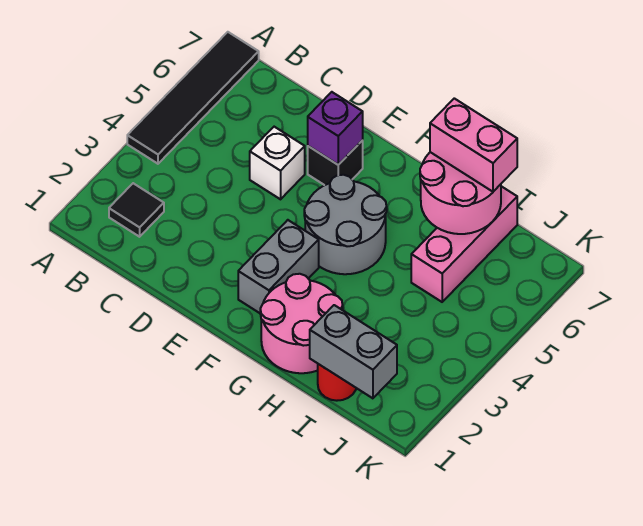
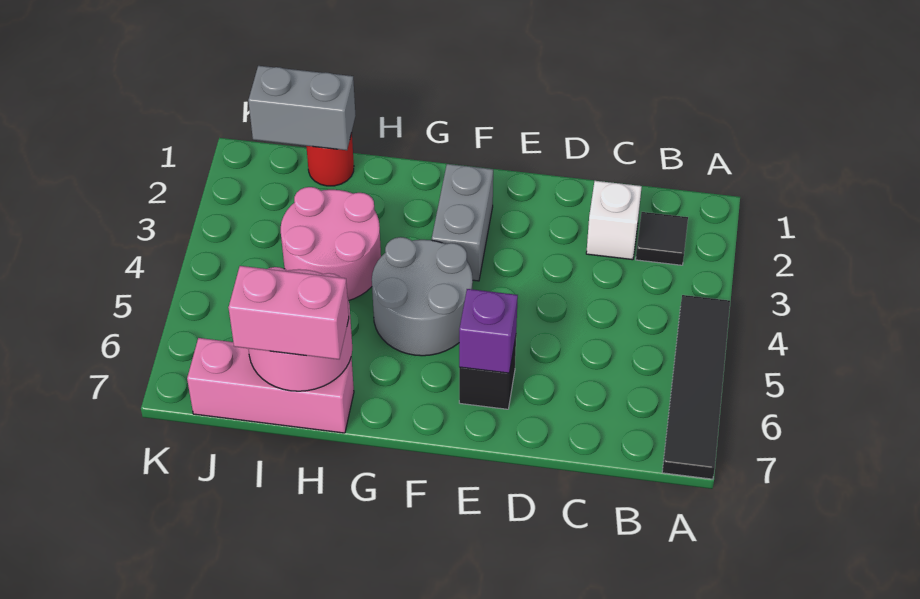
white 1x1 brick [250,127,305,199] -> white 1x1 brick moved to [586,181,642,260]
pink 2x2 round brick [260,274,343,373] -> pink 2x2 round brick moved to [281,187,381,301]
pink 1x3 brick [411,186,517,302] -> pink 1x3 brick turned to [187,338,354,433]

